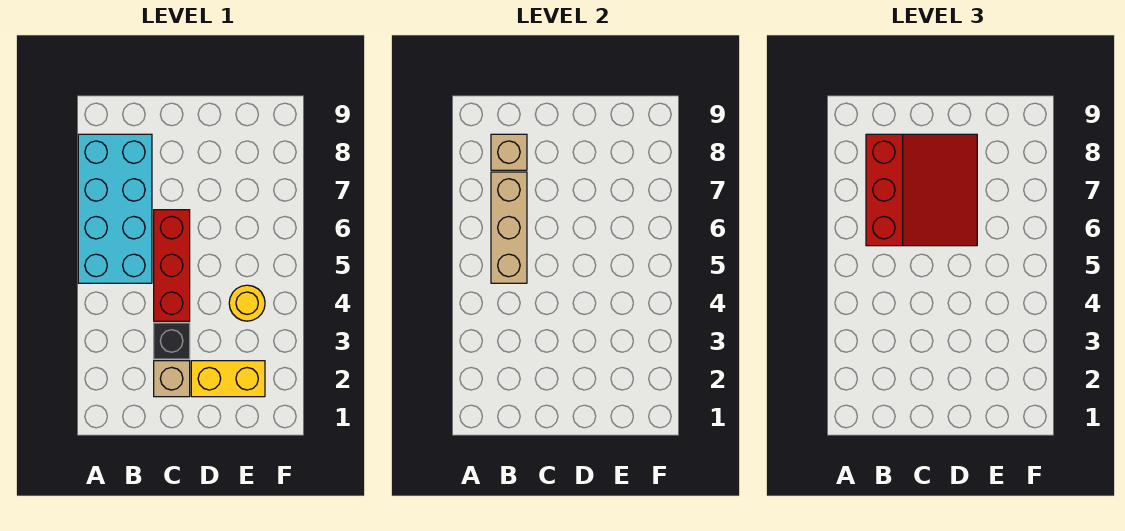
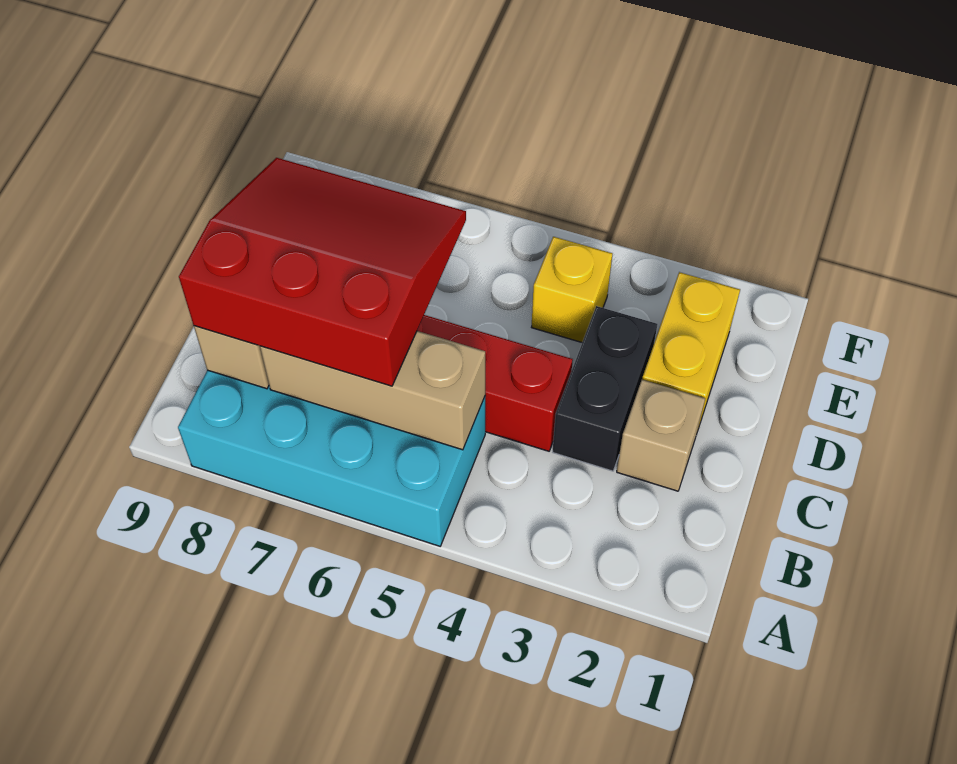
black 1x1 brick [154,323,190,359] -> black 1x2 brick [553,306,657,471]
yellow 1x1 round brick [229,285,265,321] -> yellow 1x1 brick [532,237,612,342]

